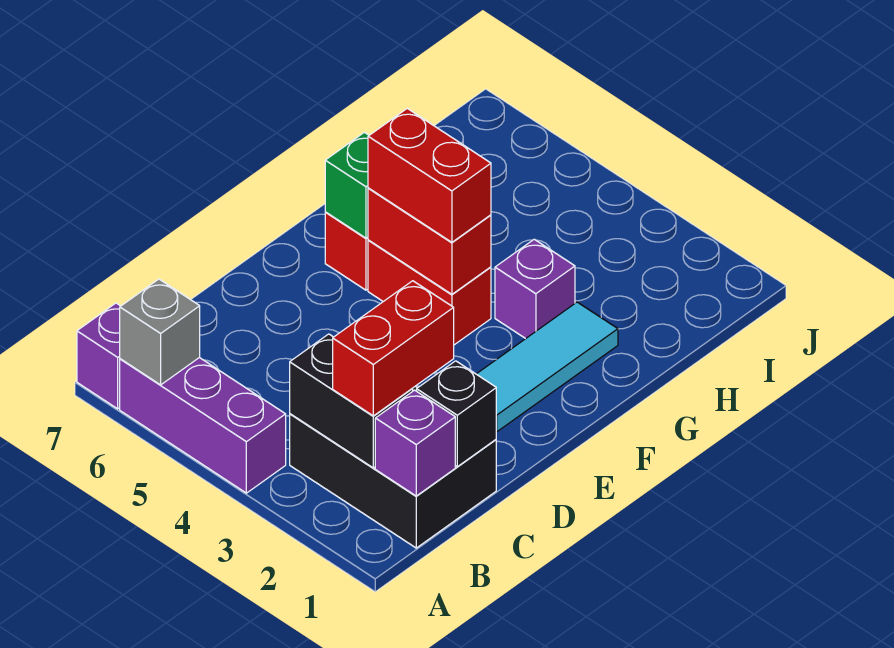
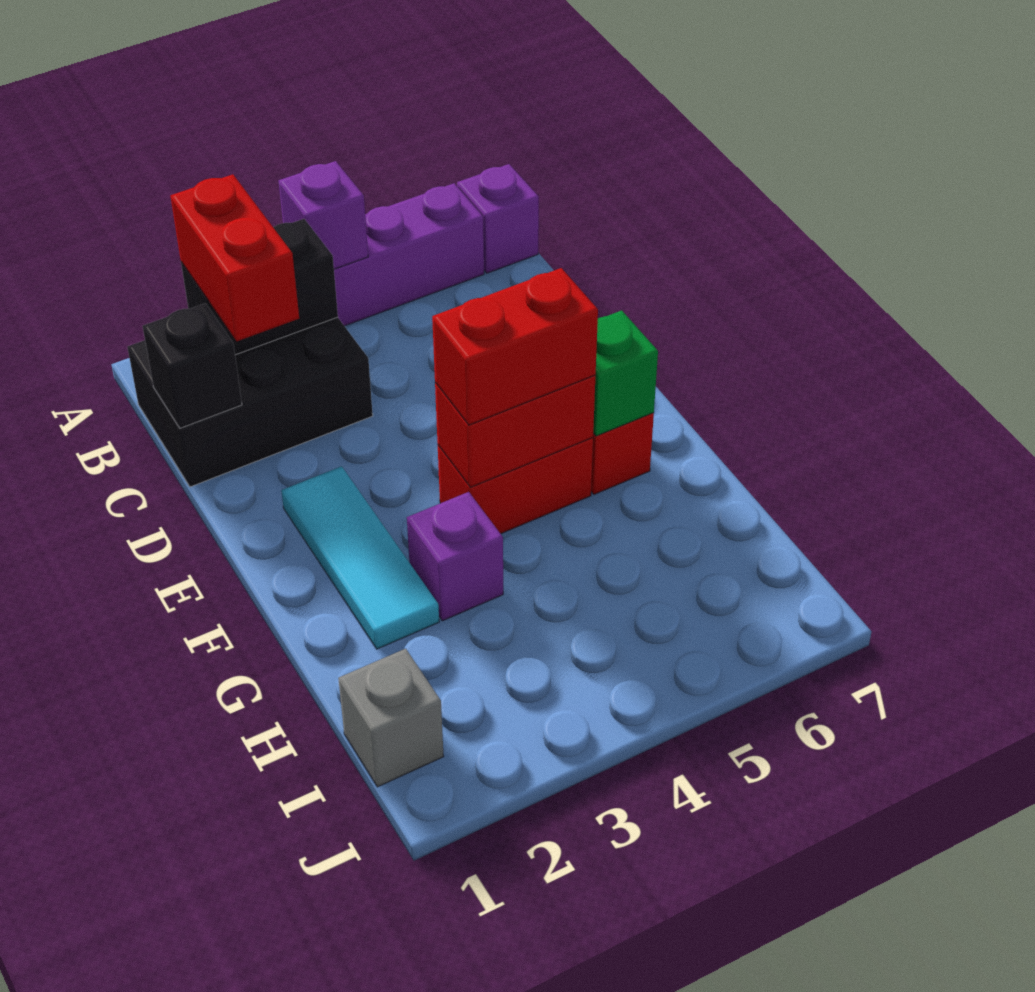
grey 1x1 brick [120,279,200,385] -> grey 1x1 brick moved to [338,649,444,787]
purple 1x1 brick [375,390,455,496] -> purple 1x1 brick moved to [278,161,368,269]

